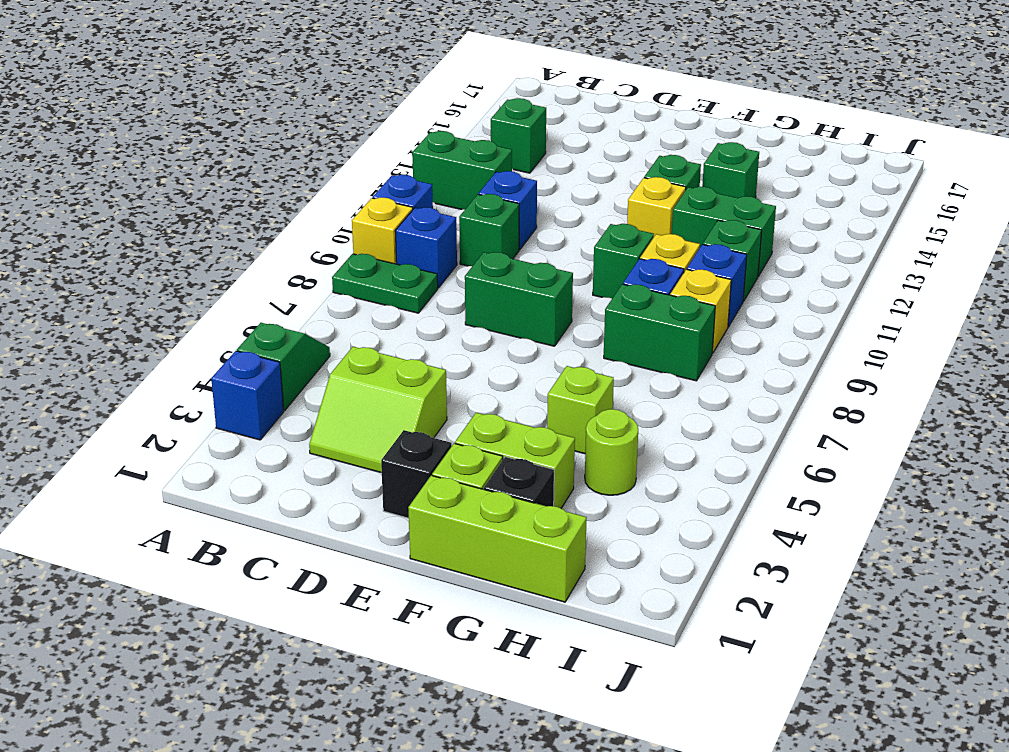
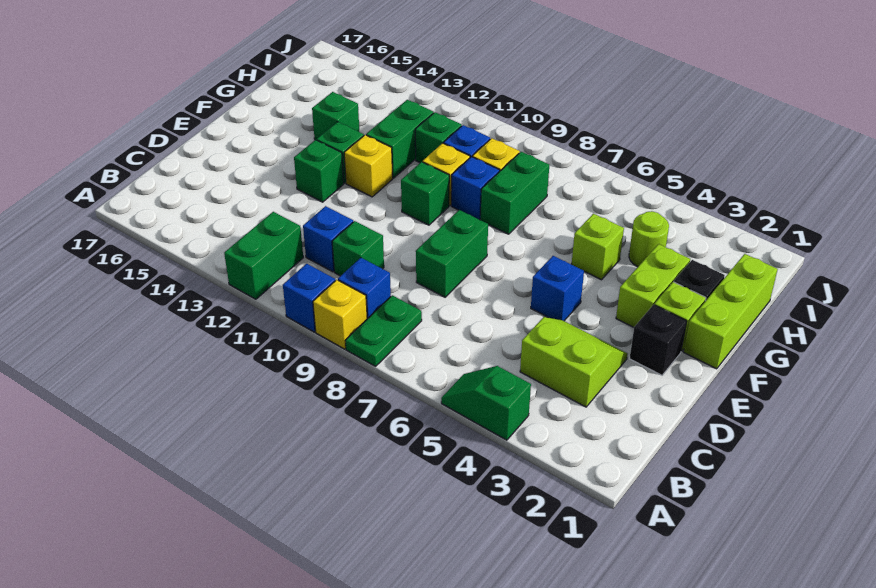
blue 1x1 brick [211,351,284,440] -> blue 1x1 brick moved to [531,256,584,321]
green 1x1 brick [491,98,546,173] -> green 1x1 brick moved to [294,140,344,202]
lime 2x2 slope [309,347,447,473] -> lime 2x2 slope turned to [520,317,628,407]

